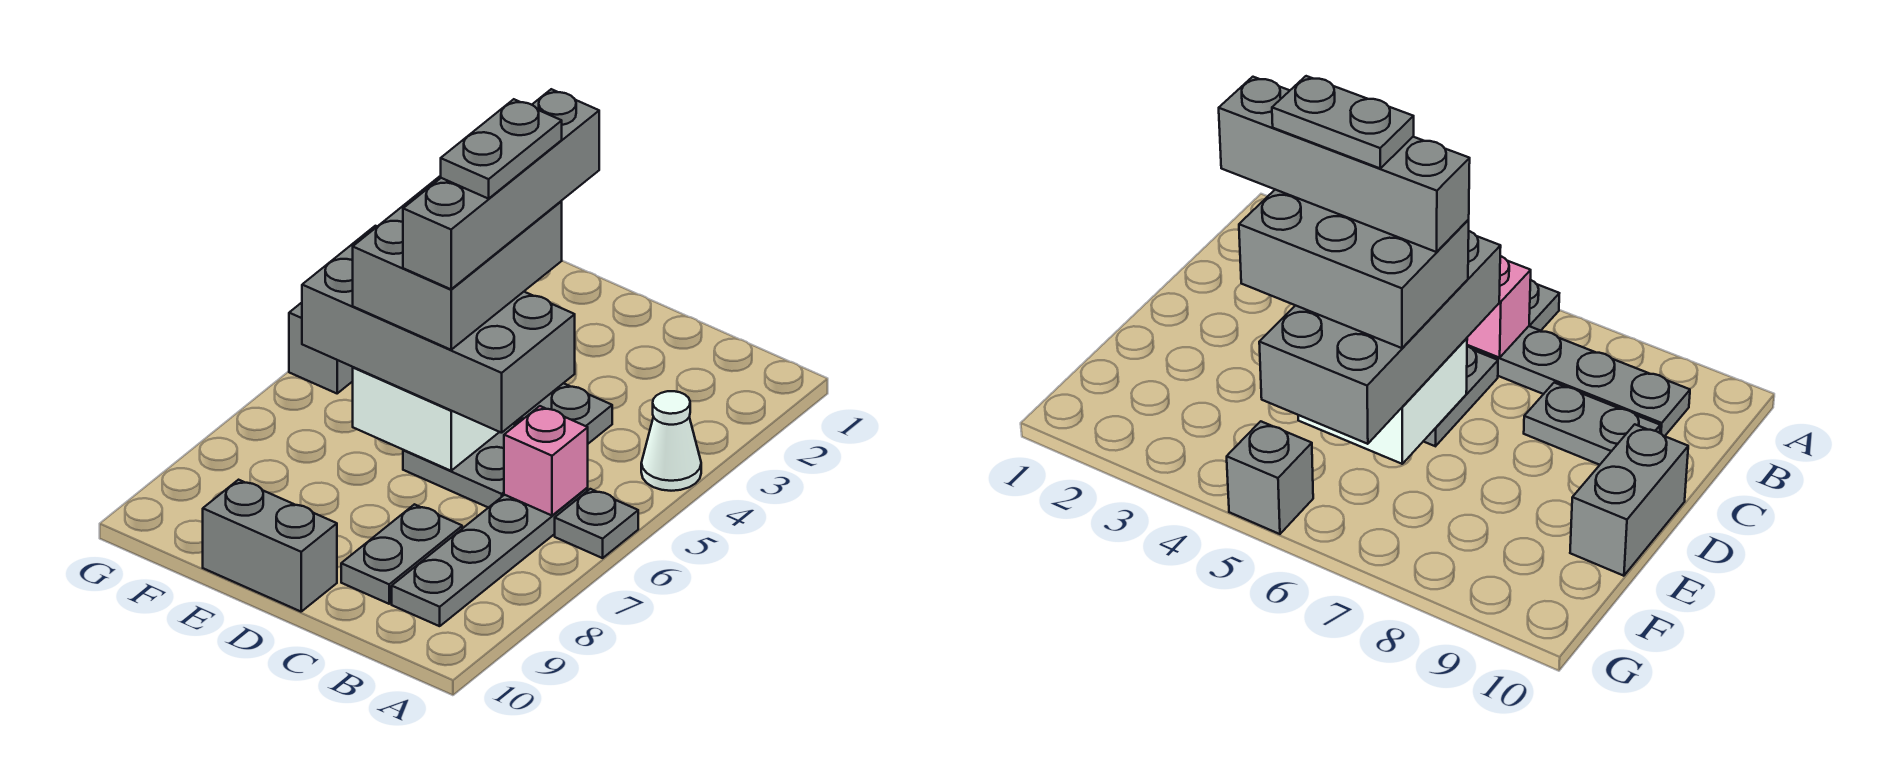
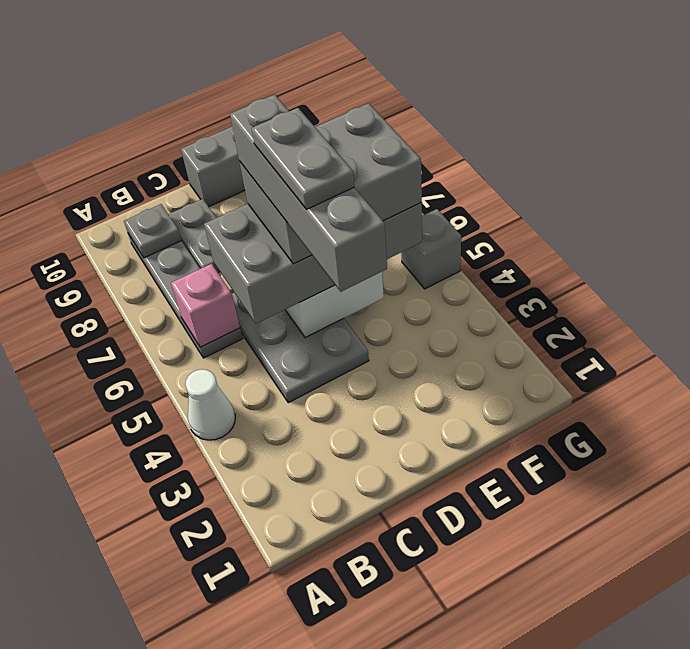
grey 1x1 plate [555,489,638,558] -> grey 1x1 plate moved to [124,204,182,258]
grey 2x3 brick [353,176,562,350] -> grey 2x3 brick turned to [239,103,422,264]

